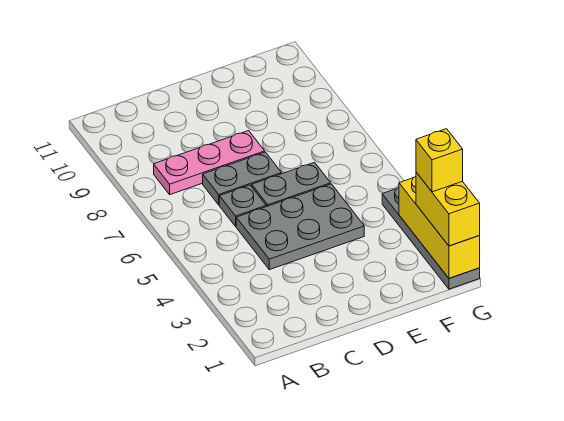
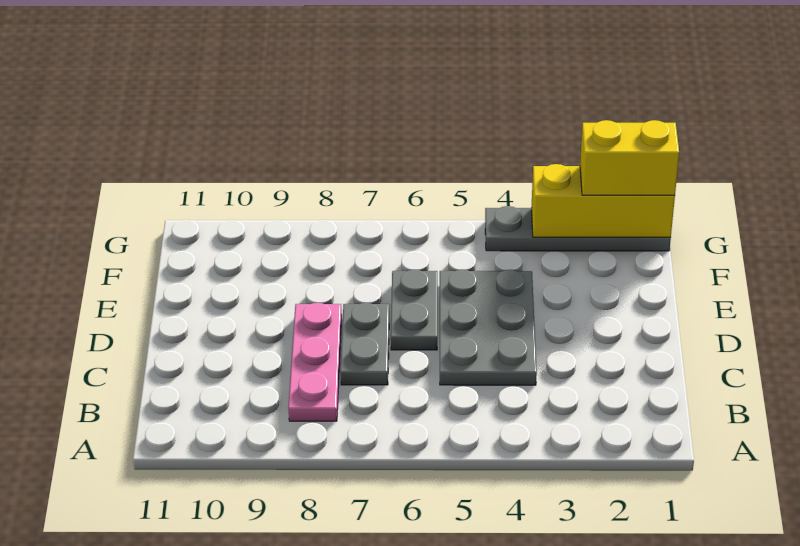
grey 1x1 plate [219,185,266,226] -> none
yellow 1x1 brick [416,129,463,192] -> none

